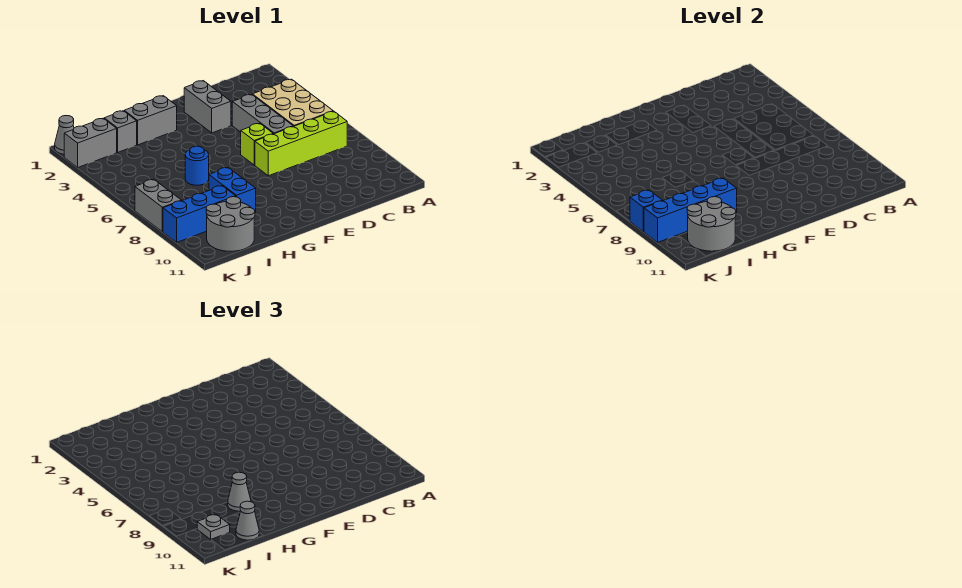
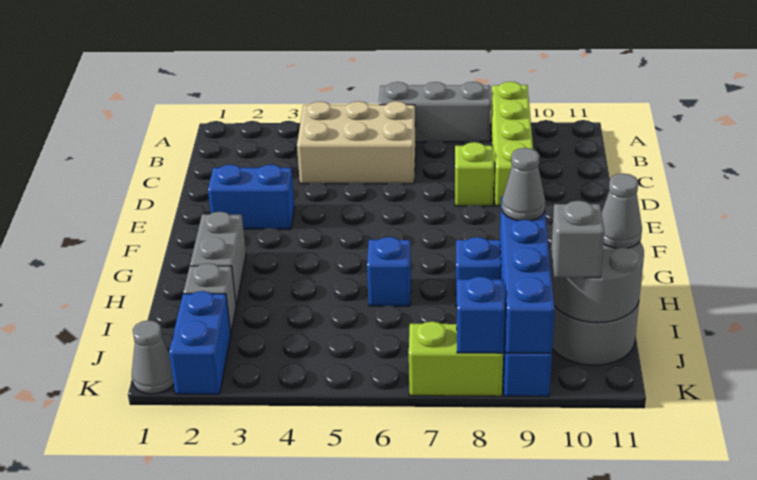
lime 1x4 brick [255,111,347,176] -> lime 1x4 brick moved to [491,82,533,206]
grey 1x3 brick [232,94,293,134] -> grey 1x3 brick moved to [379,82,491,142]
grey 1x2 brick [184,81,231,133] -> blue 1x2 brick [208,165,294,229]
lime 1x1 brick [241,123,273,165] -> lime 1x1 brick moved to [455,142,494,206]
blue 1x1 round brick [185,146,209,185] -> blue 1x1 brick [367,237,411,306]
grey 1x2 brick [64,118,117,167] -> blue 1x2 brick [169,291,231,394]
grey 1x1 plate [197,515,230,539] -> grey 1x1 brick [551,201,604,278]
grey 1x2 brick [135,179,181,232] -> lime 1x2 brick [409,321,503,396]

